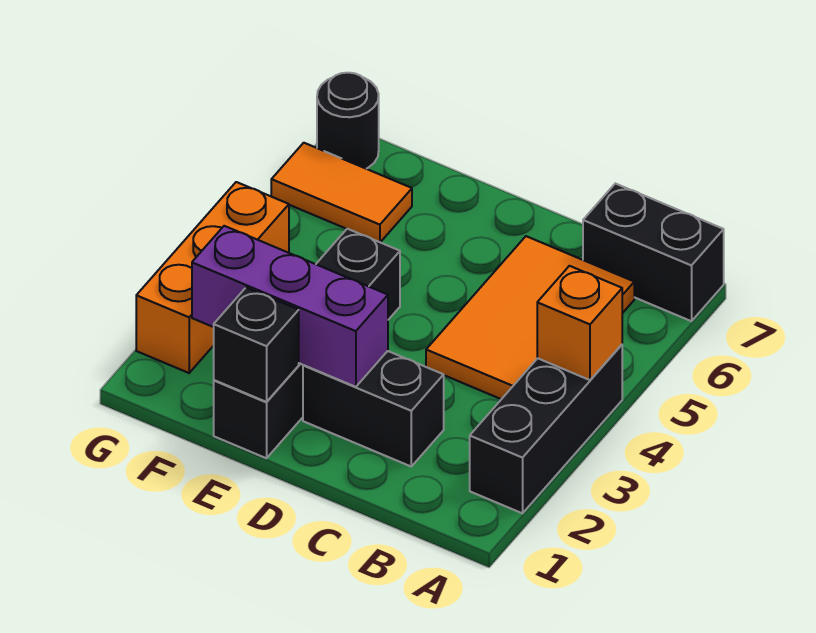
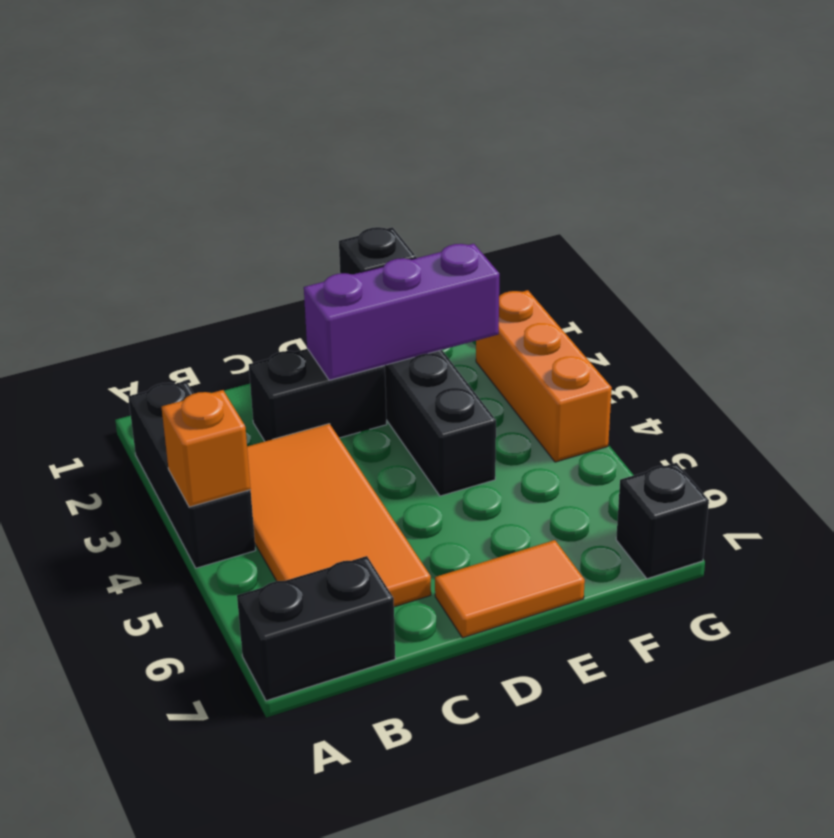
orange 2x3 tile [426,236,634,399] -> orange 2x4 tile [247,424,431,607]
orange 1x2 tile [271,143,412,242] -> orange 1x2 tile moved to [435,540,585,638]
black 1x1 round brick [317,73,379,169] -> black 1x1 brick [616,463,709,579]

